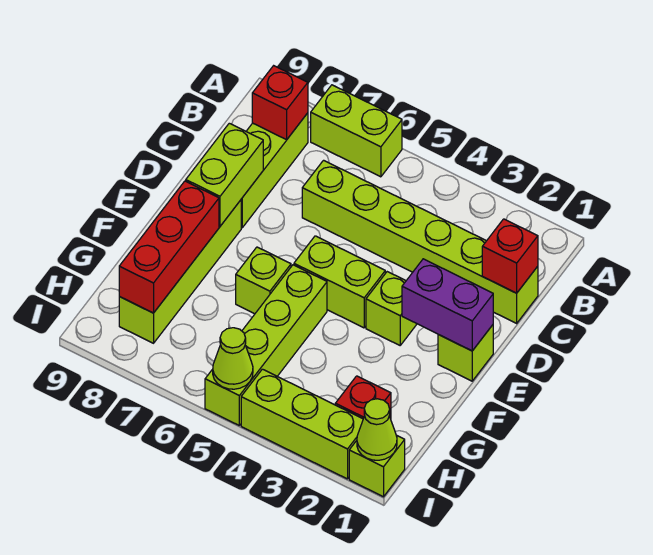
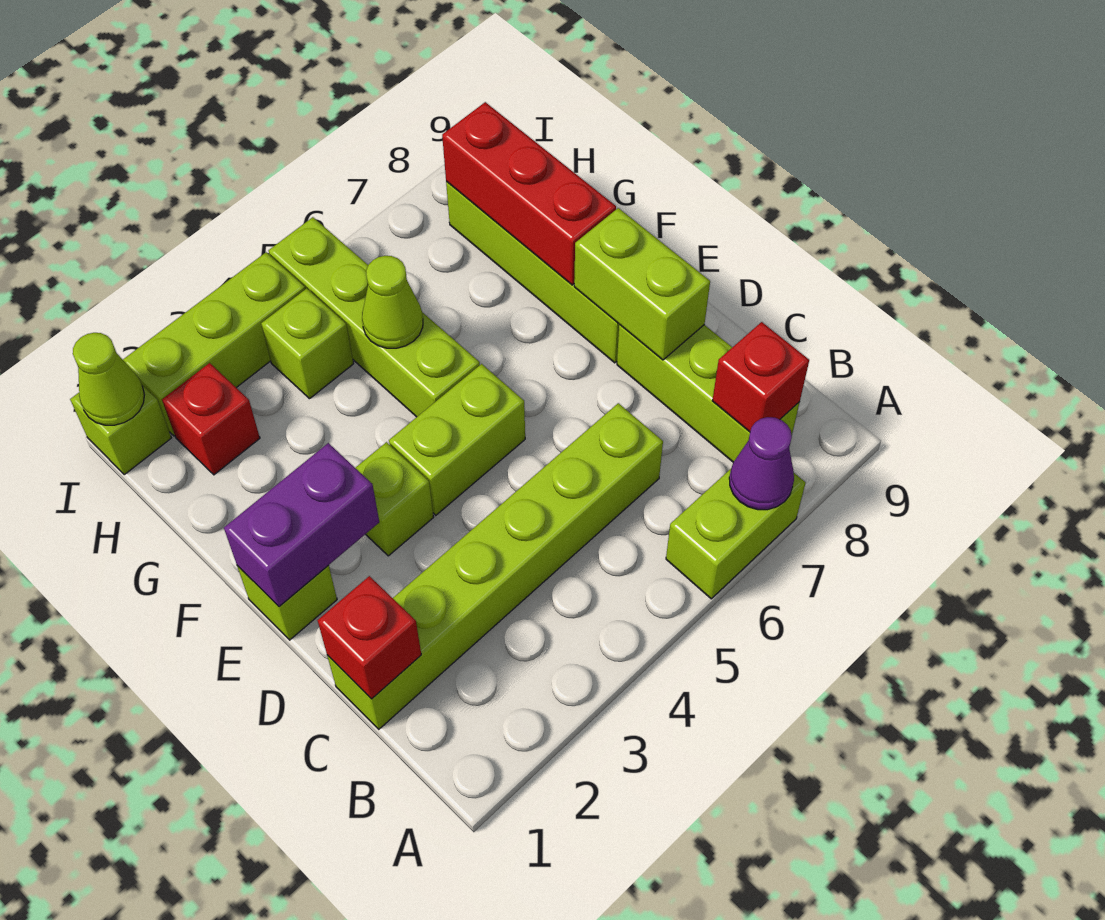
none -> purple 1x1 cone [729,417,794,510]
lime 1x1 brick [236,247,291,314] -> lime 1x1 brick moved to [261,288,354,399]
lime 1x1 cone [213,328,253,389] -> lime 1x1 cone moved to [362,256,423,348]

